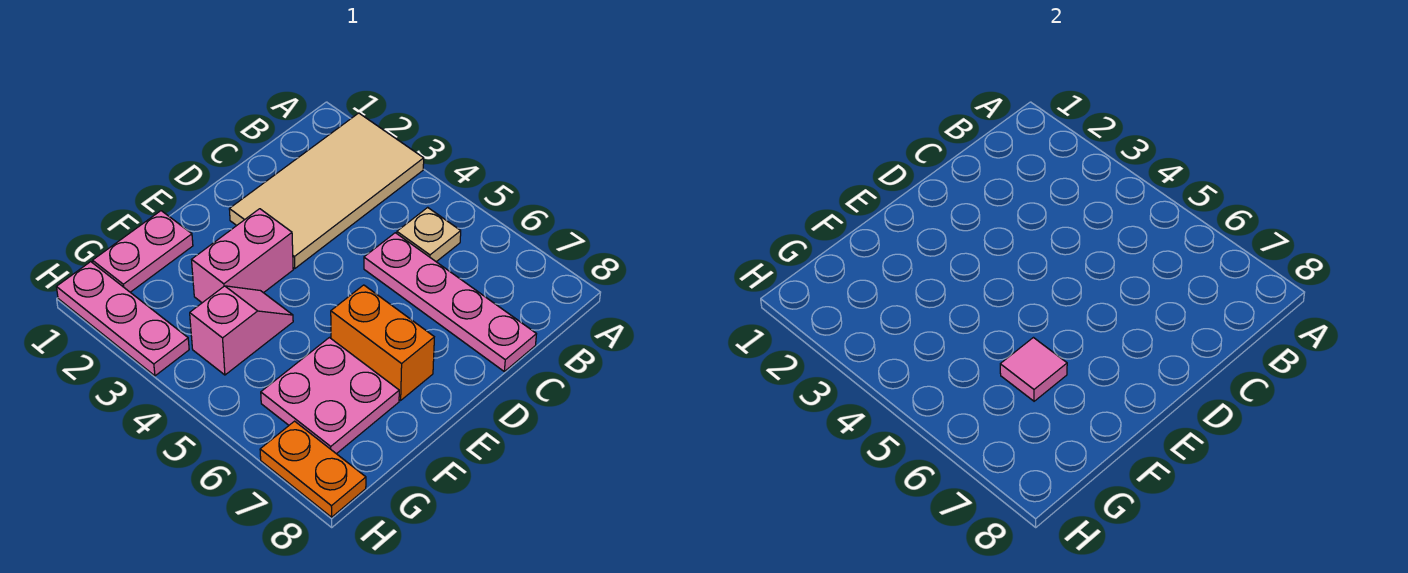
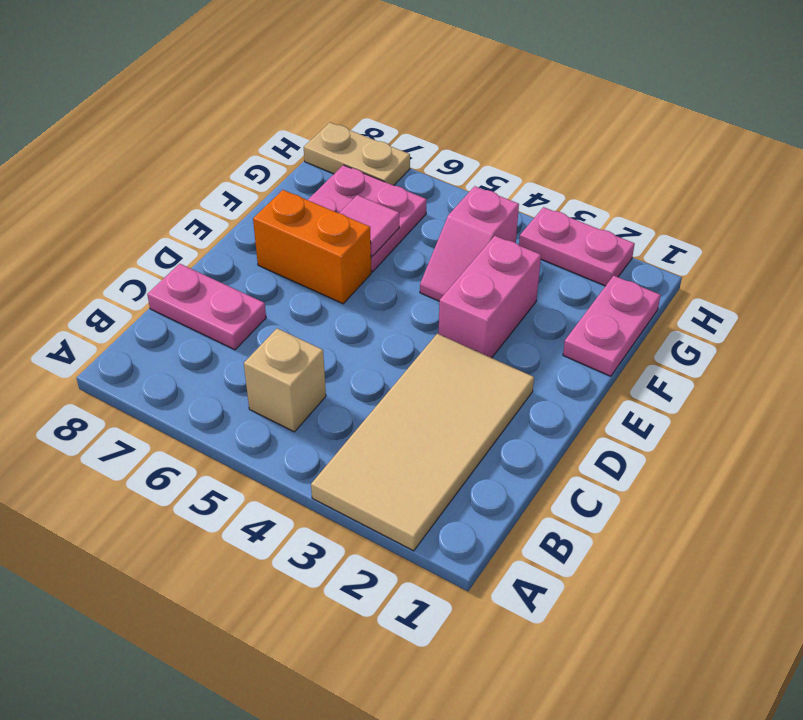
tan 1x1 plate [397,207,461,262] -> tan 1x1 brick [244,328,326,432]
pink 1x4 plate [364,233,536,371] -> pink 1x2 plate [147,264,266,350]
pink 1x3 plate [57,262,189,376] -> pink 1x2 plate [519,207,635,286]
orange 1x2 plate [260,421,366,517] -> tan 1x2 plate [304,122,410,186]

